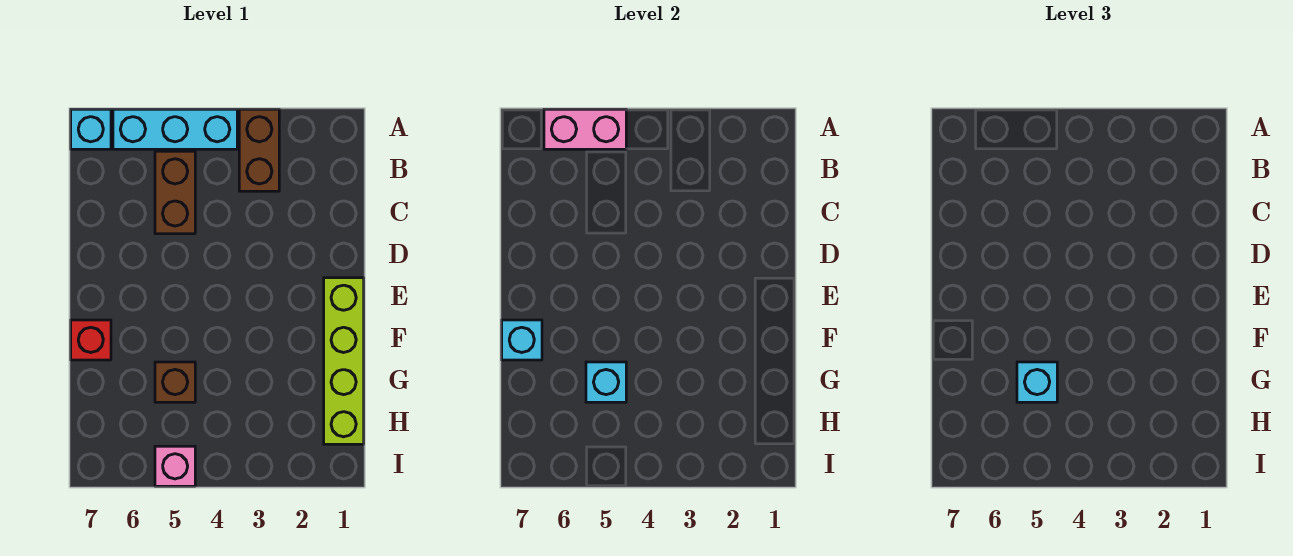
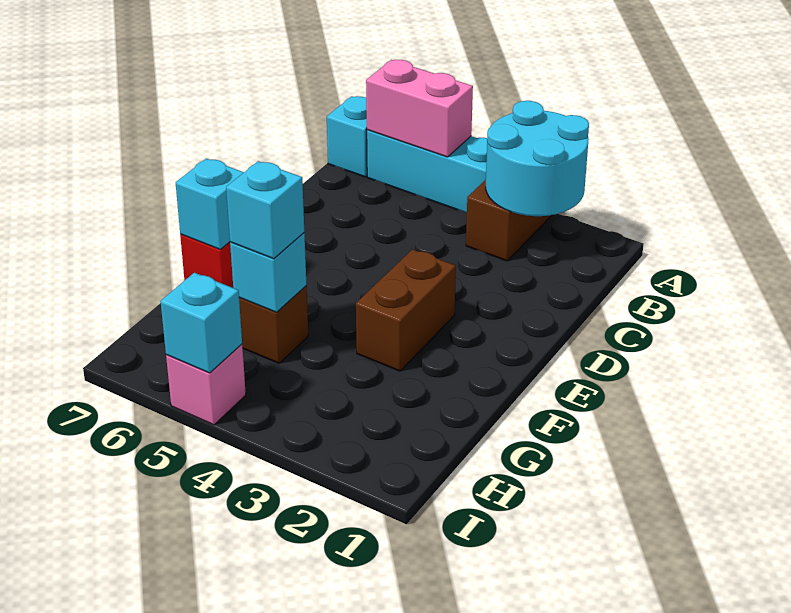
none -> cyan 2x2 round brick [486,101,589,216]
brown 1x2 brick [155,151,195,234] -> brown 1x2 brick moved to [356,249,456,371]
lime 1x4 brick [324,278,364,444] -> none
none -> cyan 1x1 brick [160,273,242,373]

